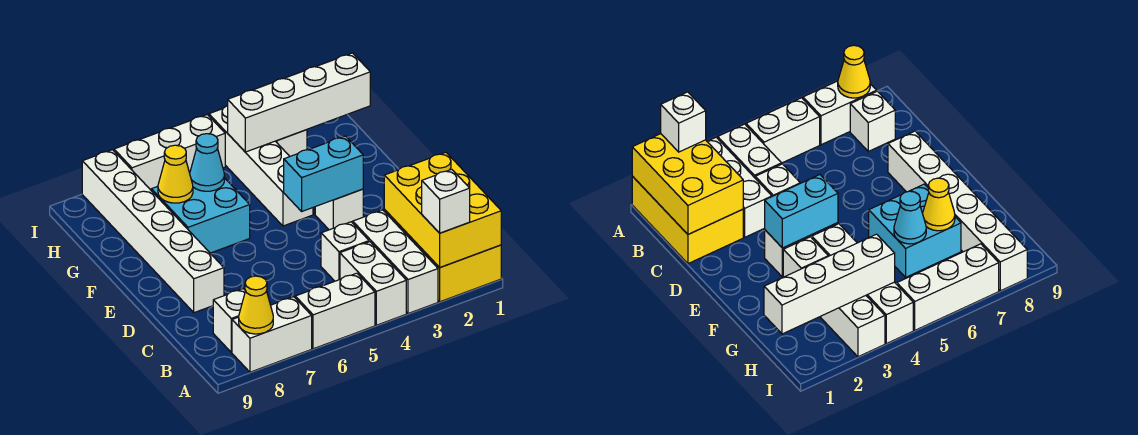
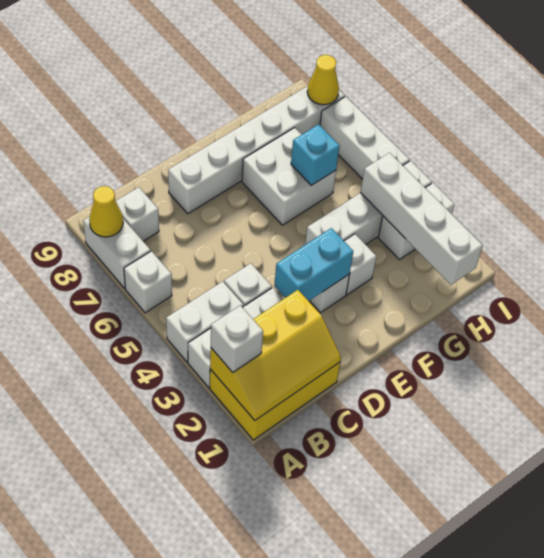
yellow 2x3 brick [384,152,501,267] -> yellow 2x3 slope [210,290,341,420]
white 1x2 brick [295,273,375,349] -> white 1x1 brick [124,251,172,313]
cyan 1x2 brick [284,136,363,211] -> cyan 1x2 brick turned to [274,228,353,301]
cyan 2x2 brick [151,178,250,253] -> white 2x2 brick [242,128,336,225]
cyan 1x1 cone [190,134,224,191] -> cyan 1x1 brick [291,124,340,185]
yellow 1x1 cone [158,145,193,203] -> yellow 1x1 cone moved to [307,55,339,105]

